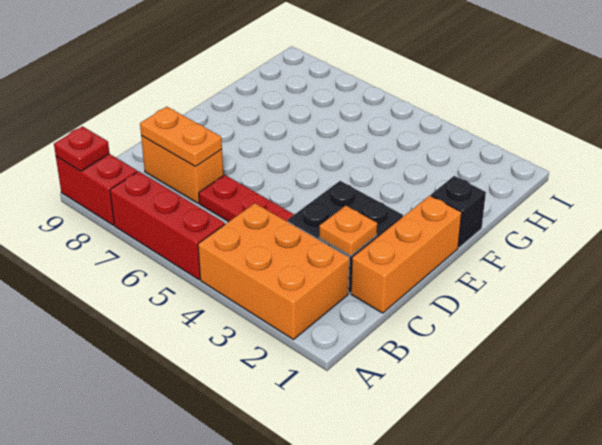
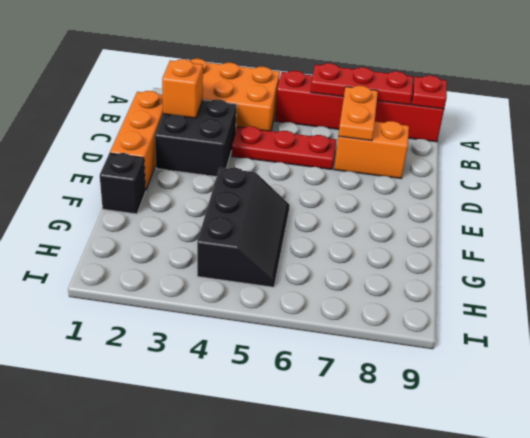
none -> red 1x3 plate [311,63,413,105]
orange 1x1 plate [319,206,377,256] -> orange 1x1 brick [162,59,203,118]
orange 1x2 plate [140,107,222,166] -> orange 1x2 plate turned to [338,86,378,141]
none -> black 2x3 slope [197,168,290,287]

